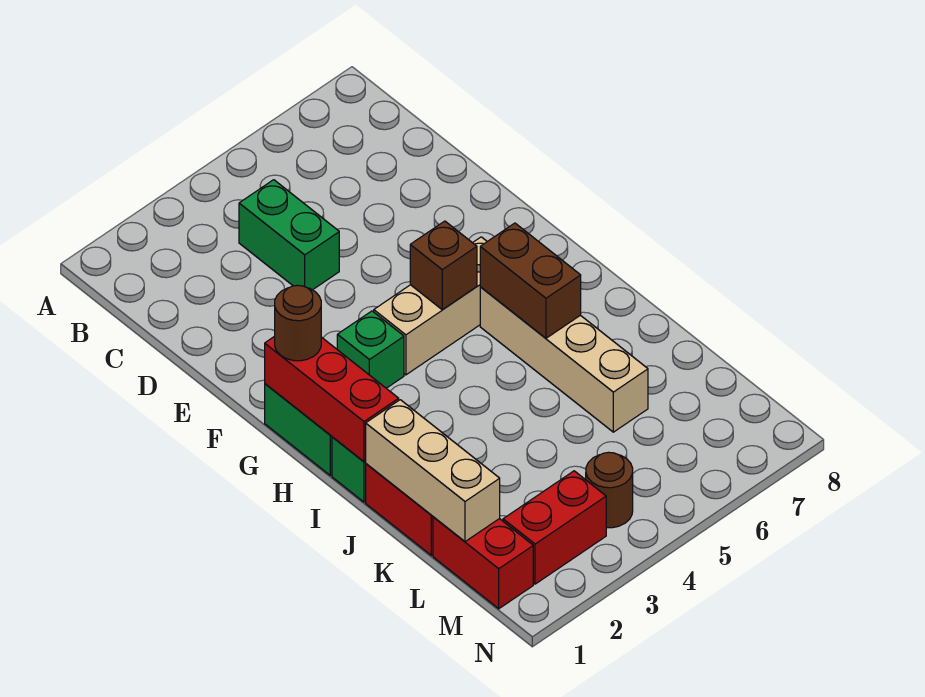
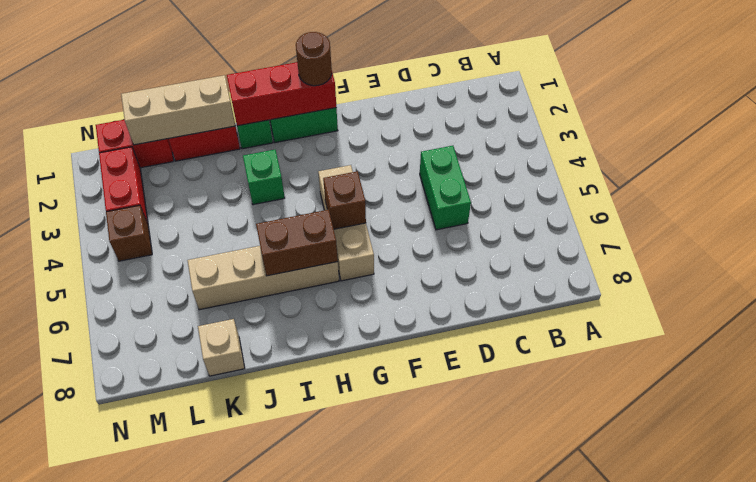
green 1x2 brick [239,180,339,290] -> green 1x2 brick turned to [420,146,471,230]
green 1x1 brick [337,311,404,388] -> green 1x1 brick moved to [243,150,285,205]
none -> tan 1x1 brick [198,319,245,376]
brown 1x1 round brick [586,452,633,528] -> brown 1x1 brick [106,205,152,261]

